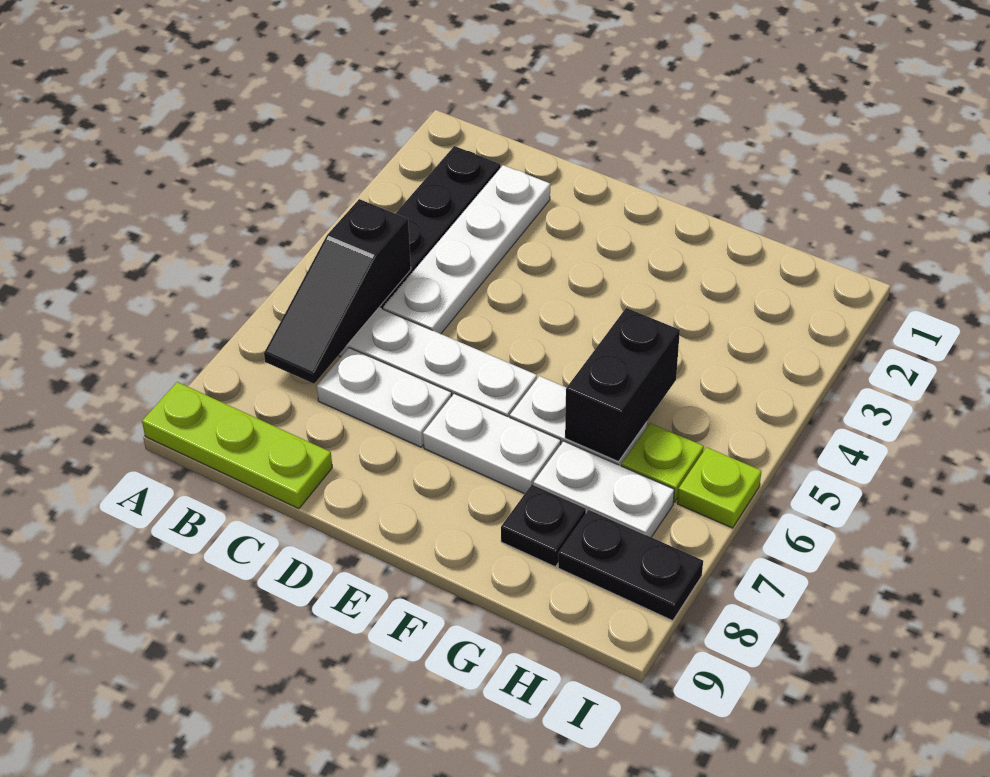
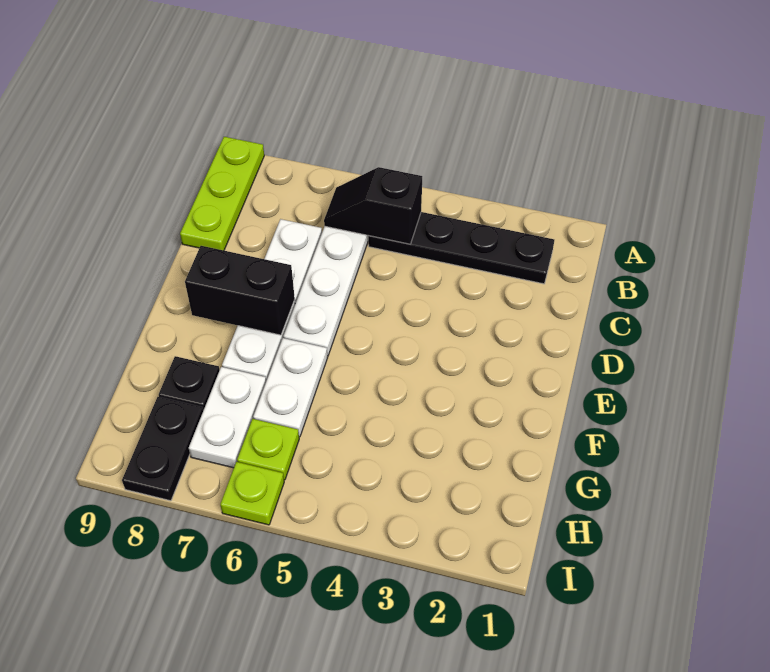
black 1x3 slope [264,199,411,384] -> black 1x2 slope [324,167,422,244]
white 1x4 plate [383,165,550,334] -> none
black 1x2 brick [565,308,680,462] -> black 1x2 brick moved to [185,246,295,335]

